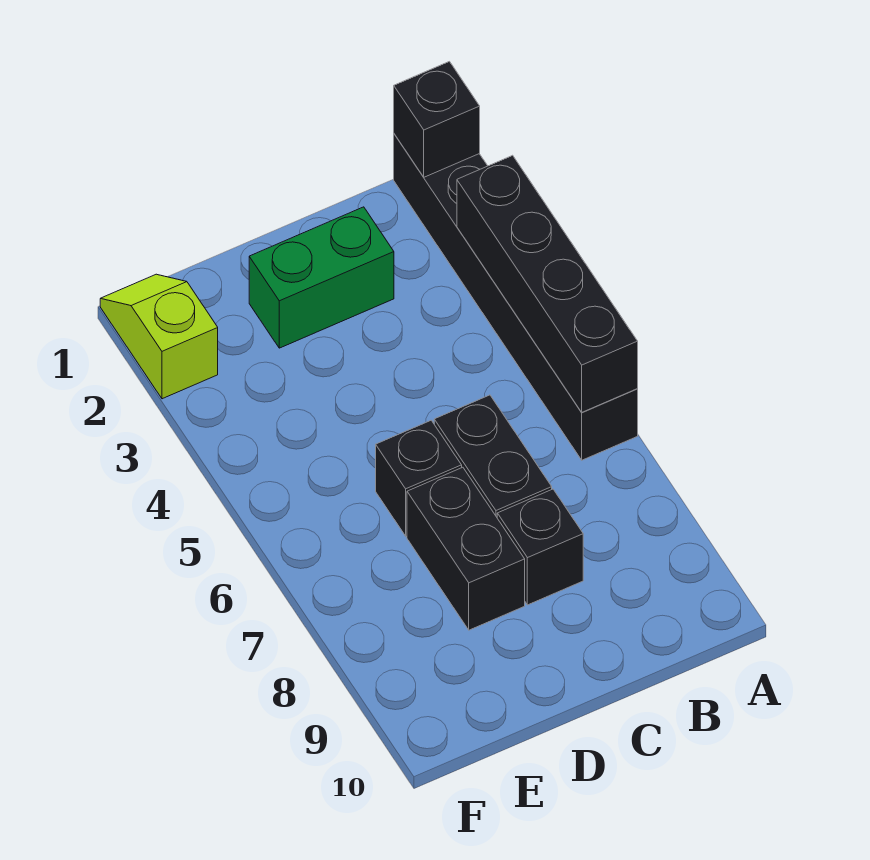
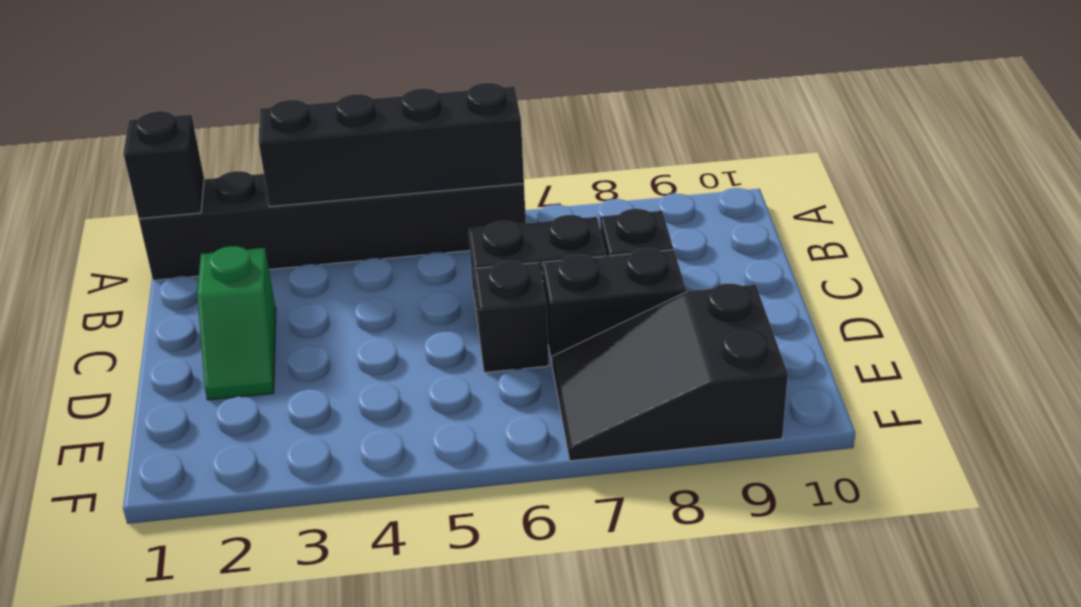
green 1x2 brick [249,207,394,348] -> green 1x2 slope [197,246,276,400]
none -> black 2x3 slope [552,284,788,461]
lime 1x2 slope [100,274,218,399] -> none

